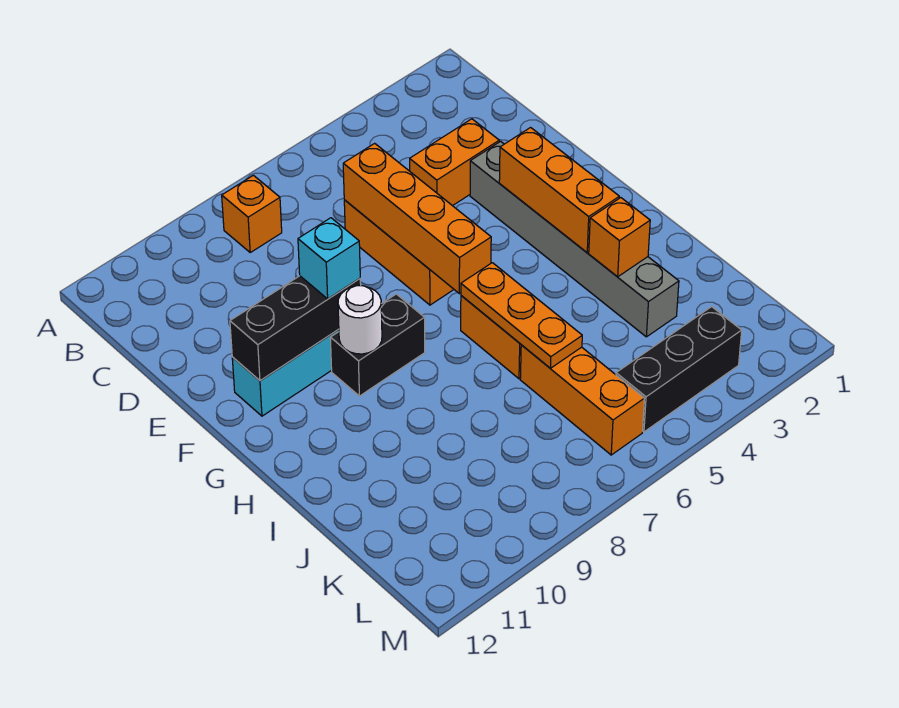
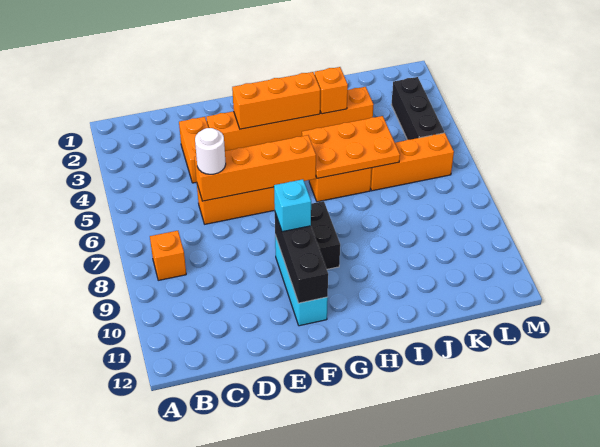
grey 1x6 brick [470,141,679,337] -> orange 1x6 brick [206,87,374,151]
white 1x1 round brick [338,286,382,354] -> white 1x1 round brick moved to [195,128,226,174]
orange 1x3 plate [461,263,582,368] -> orange 2x3 plate [302,116,400,178]

